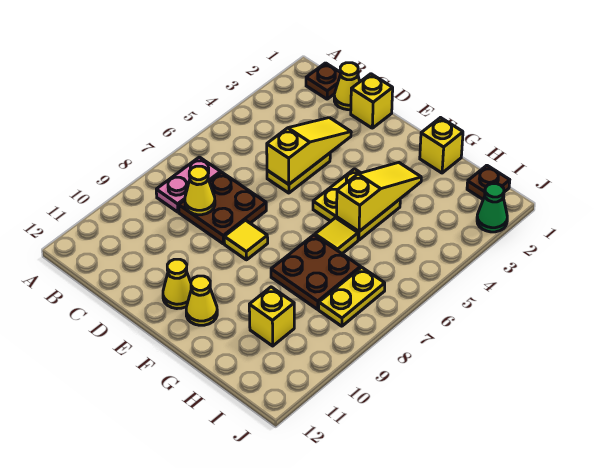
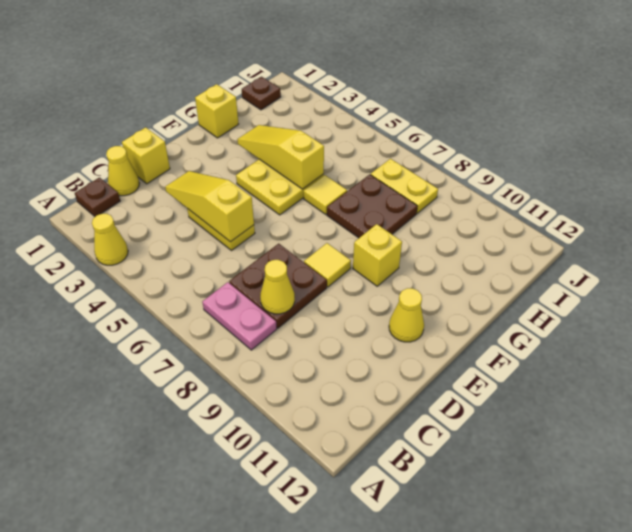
yellow 1x1 cone [186,276,217,325] -> yellow 1x1 cone moved to [92,214,128,265]
yellow 1x1 brick [249,287,294,346] -> yellow 1x1 brick moved to [353,224,402,286]
green 1x1 cone [477,184,507,232] -> none

